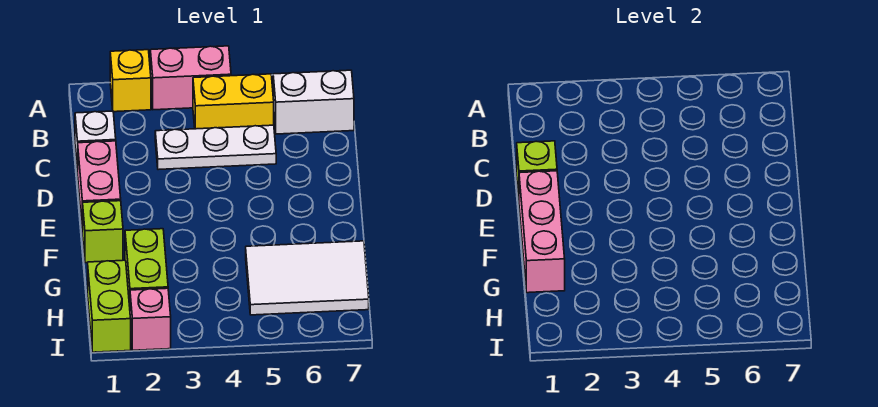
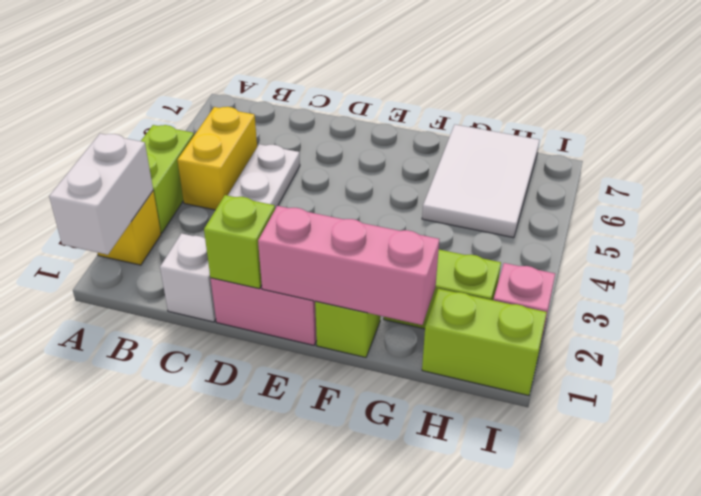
pink 1x2 brick [150,46,231,110] -> lime 1x2 brick [141,125,194,233]
white 1x2 brick [273,70,354,134] -> white 1x2 brick moved to [49,134,153,255]

